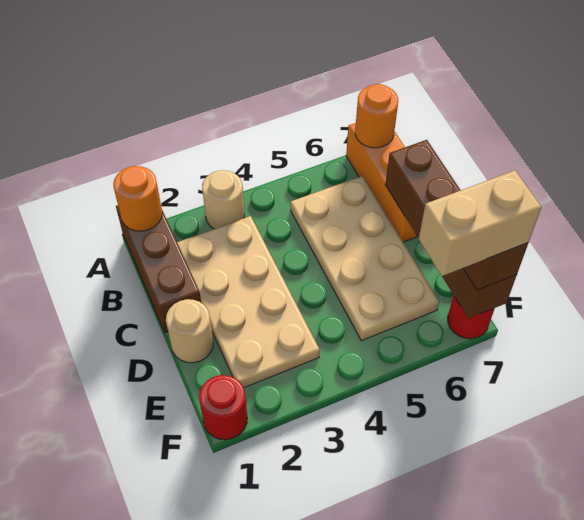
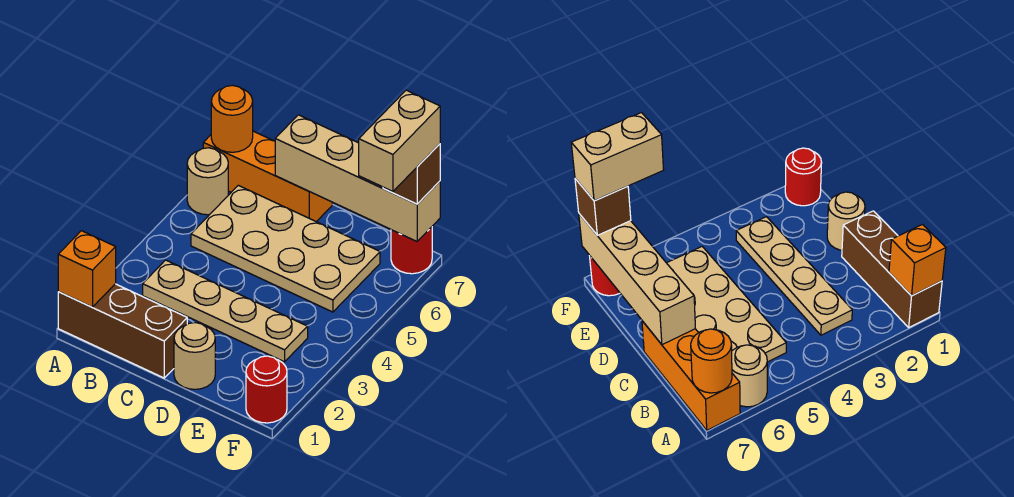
orange 1x1 round brick [113,166,162,231] -> orange 1x1 brick [58,231,116,307]
tan 1x1 round brick [202,170,244,229] -> tan 1x1 round brick moved to [187,148,228,215]
tan 2x4 plate [177,216,320,388] -> tan 1x4 plate [143,260,308,362]
brown 1x4 brick [385,140,517,319] -> tan 1x4 brick [275,115,440,241]

